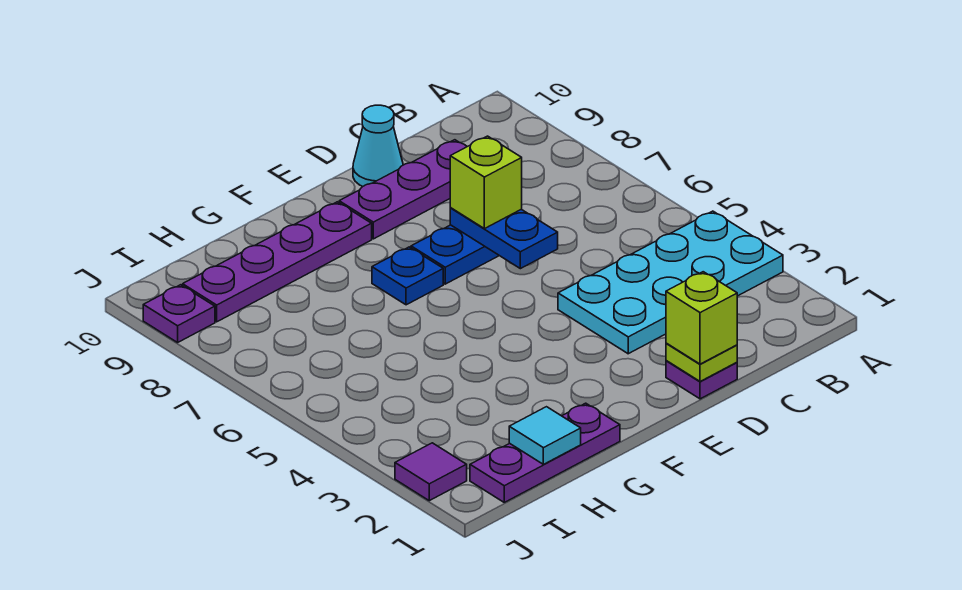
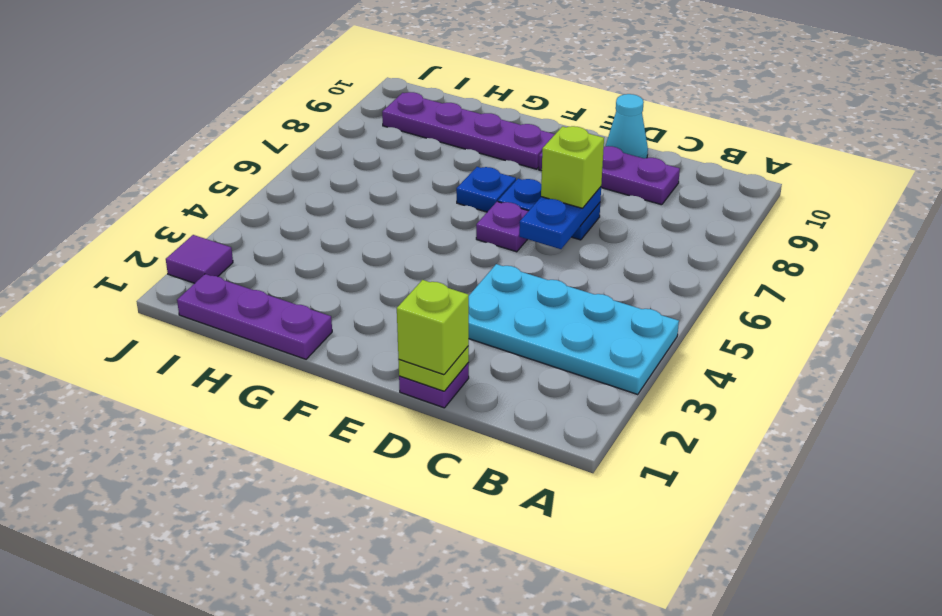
cyan 1x1 tile [509,407,581,464] -> none
purple 1x1 plate [143,285,215,342] -> purple 1x1 plate moved to [476,202,528,252]

